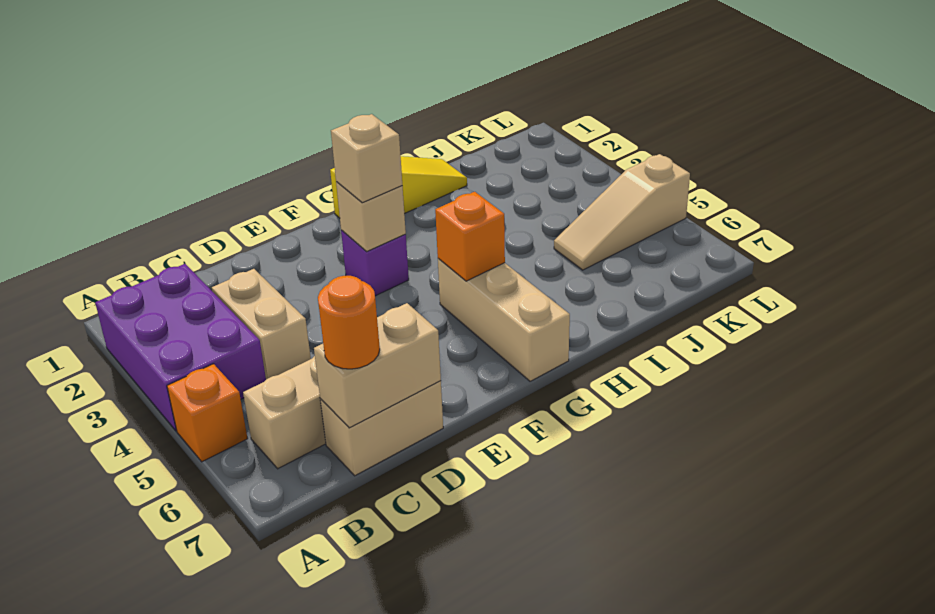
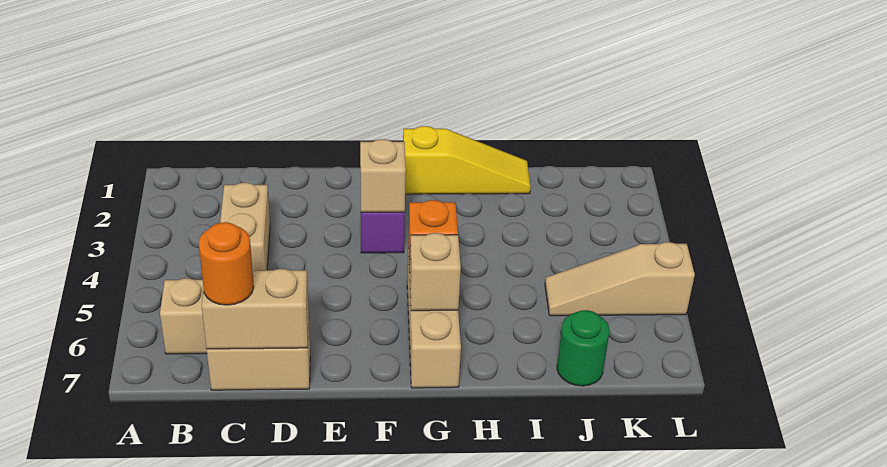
purple 2x3 brick [95,264,266,431] -> none
orange 1x1 brick [167,364,248,462] -> none
tan 1x1 brick [331,114,402,203] -> tan 1x1 brick moved to [410,233,461,311]
none -> green 1x1 round brick [557,310,609,386]

